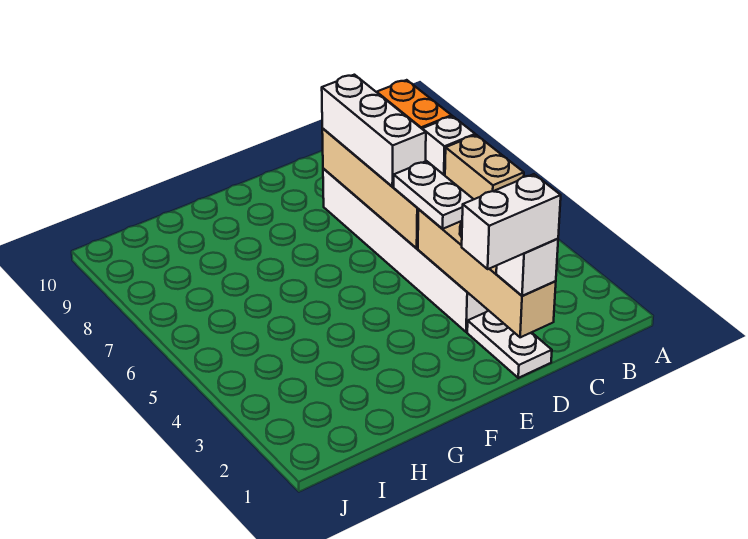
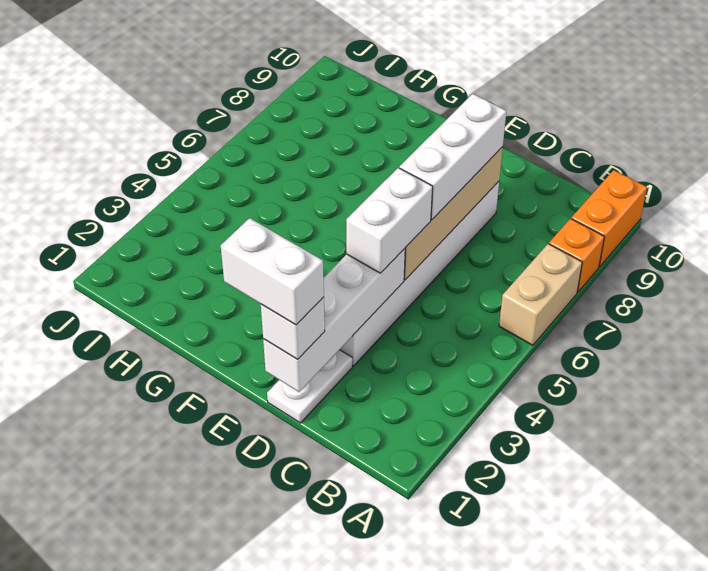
white 1x1 brick [422,116,475,175] -> orange 1x1 brick [549,219,604,292]
tan 1x4 brick [418,209,556,337] -> white 1x4 brick [263,249,405,392]
white 1x2 plate [394,161,473,229] -> white 1x2 brick [346,168,433,273]

